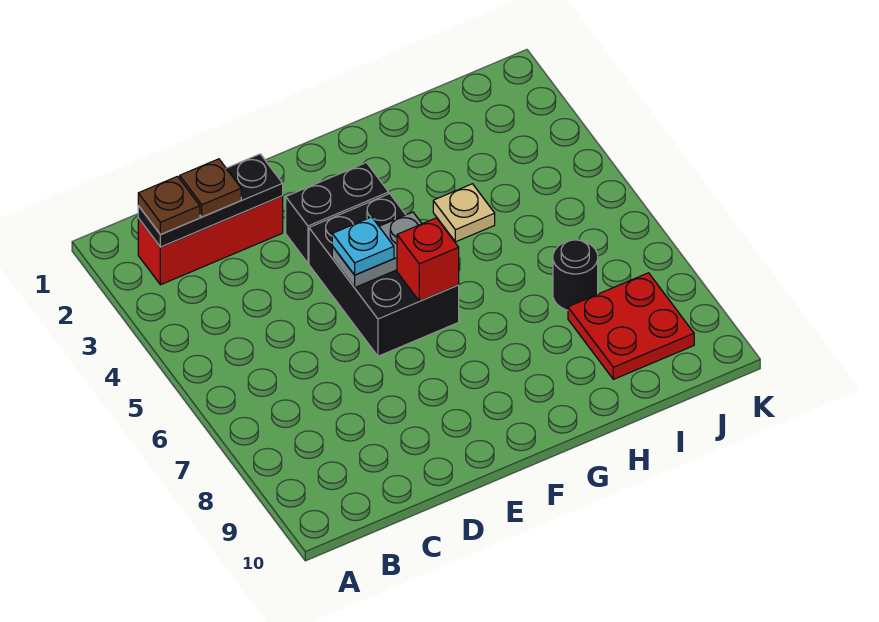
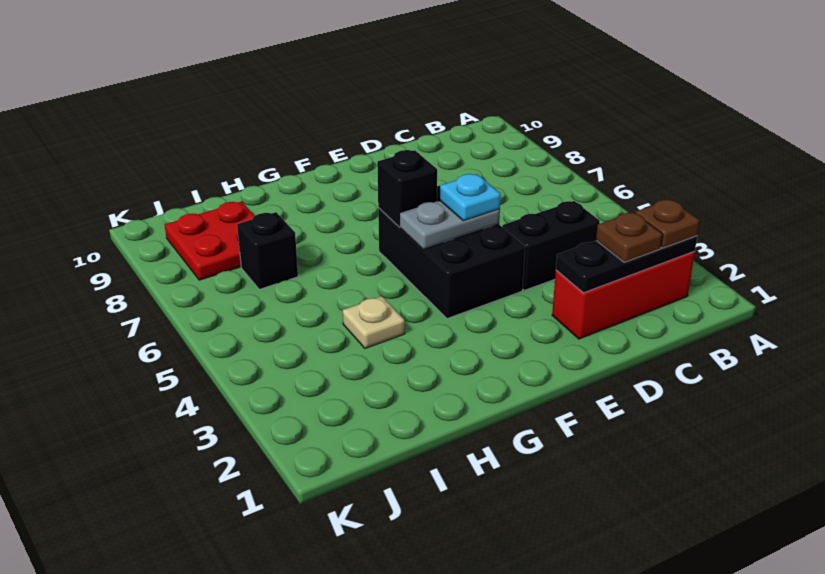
black 1x2 brick [286,163,389,263] -> black 1x2 brick moved to [502,201,600,290]
red 1x1 brick [397,218,459,301] -> black 1x1 brick [377,150,437,227]
black 1x1 round brick [553,240,598,310] -> black 1x1 brick [237,212,298,289]

